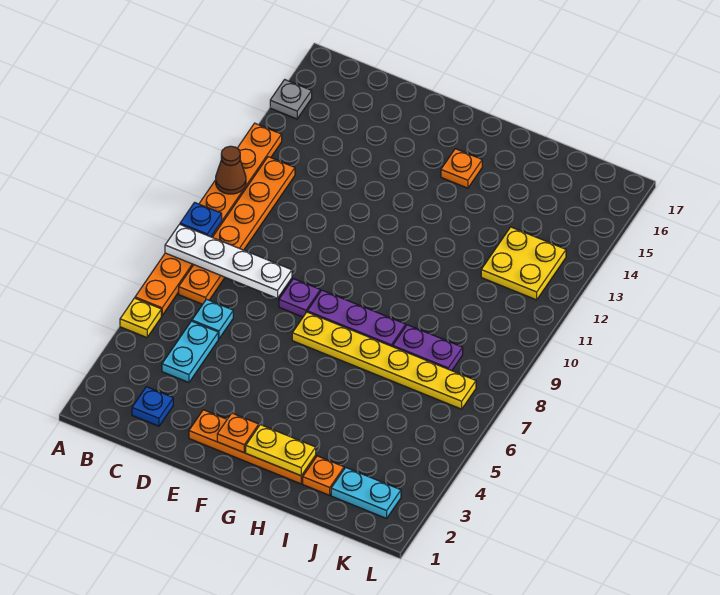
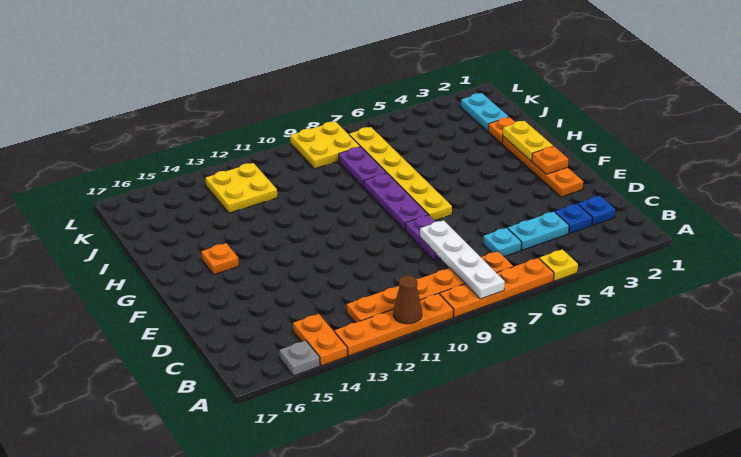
blue 1x1 plate [180,202,222,237] -> blue 1x1 plate moved to [555,204,592,233]
none -> orange 1x2 plate [293,314,347,366]
purple 1x1 plate [279,279,320,317] -> purple 1x2 plate [406,215,440,260]
none -> yellow 2x2 plate [290,122,360,169]

